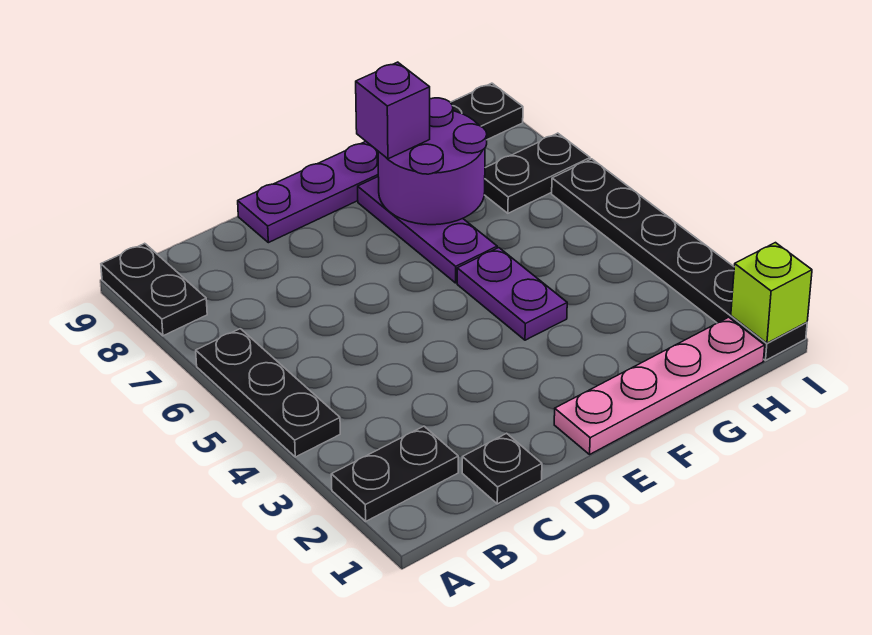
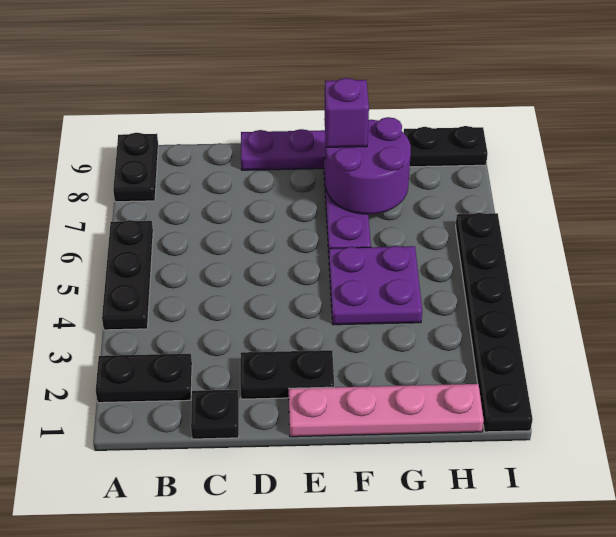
purple 1x2 plate [457,248,567,340] -> purple 2x2 plate [329,246,422,325]
black 1x2 plate [484,133,590,213] -> black 1x2 plate moved to [240,350,334,399]
lime 1x1 brick [731,243,812,343] -> none

